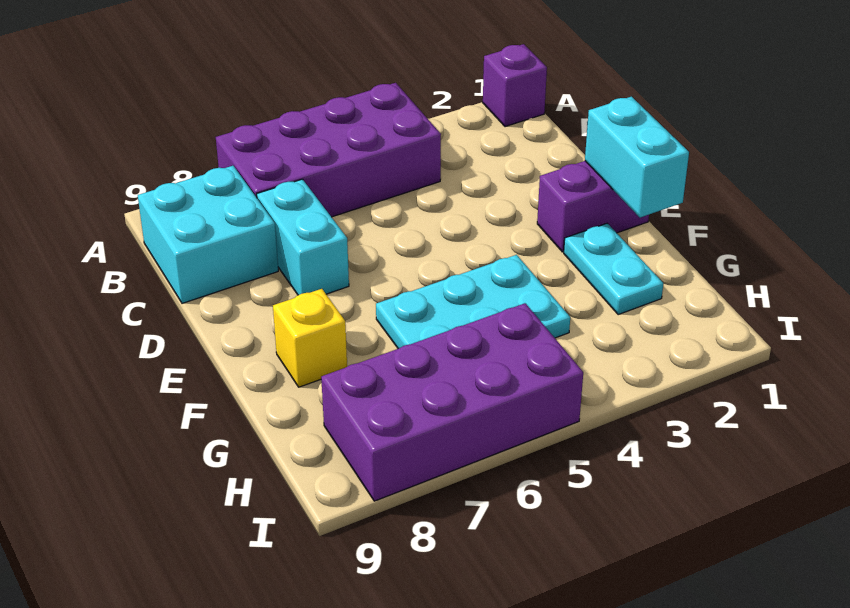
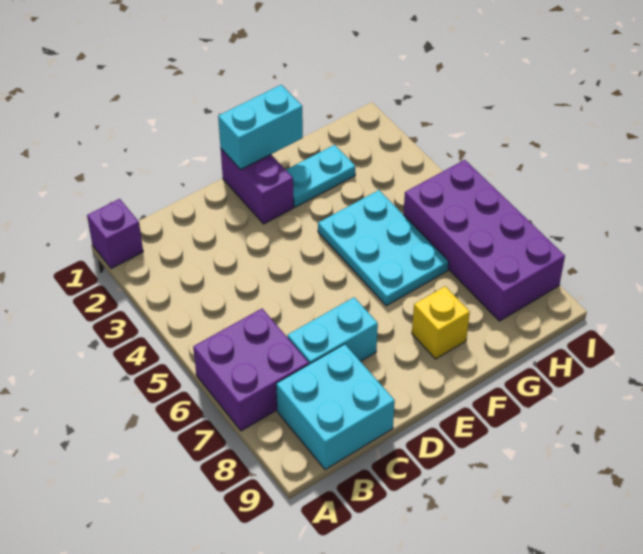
purple 2x4 brick [216,83,441,217] -> purple 2x2 brick [193,309,309,431]

